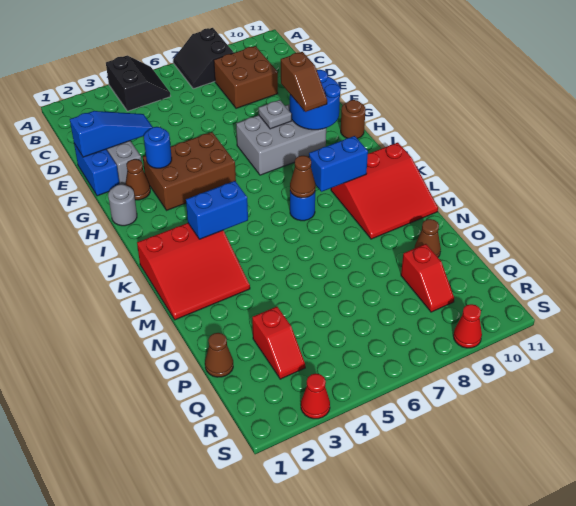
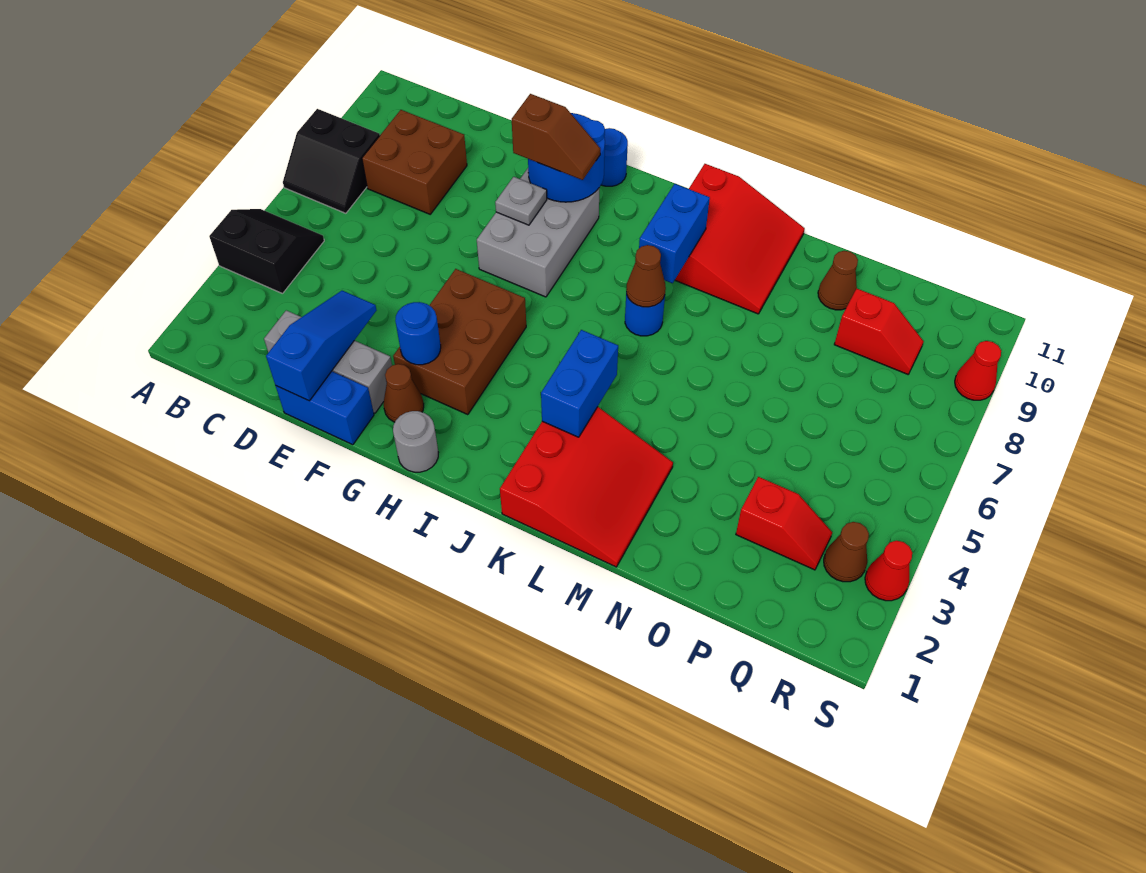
brown 1x1 round brick [341,100,365,139] -> blue 1x1 round brick [601,128,628,186]
brown 1x1 cone [205,333,233,377] -> brown 1x1 cone moved to [824,522,869,582]

